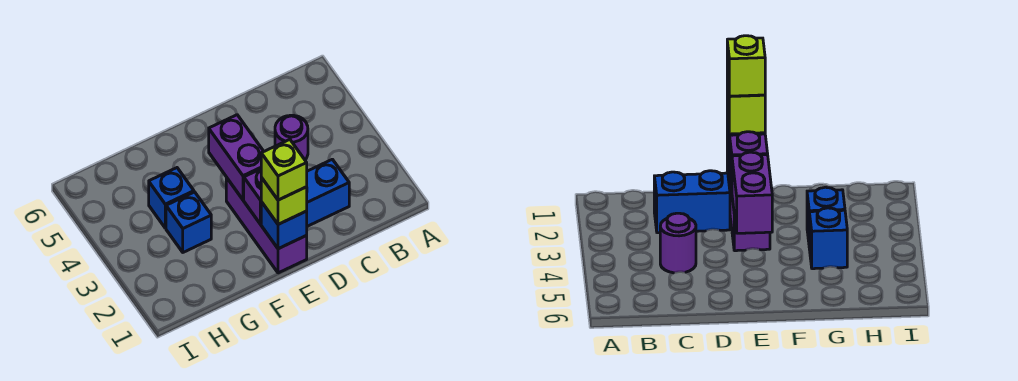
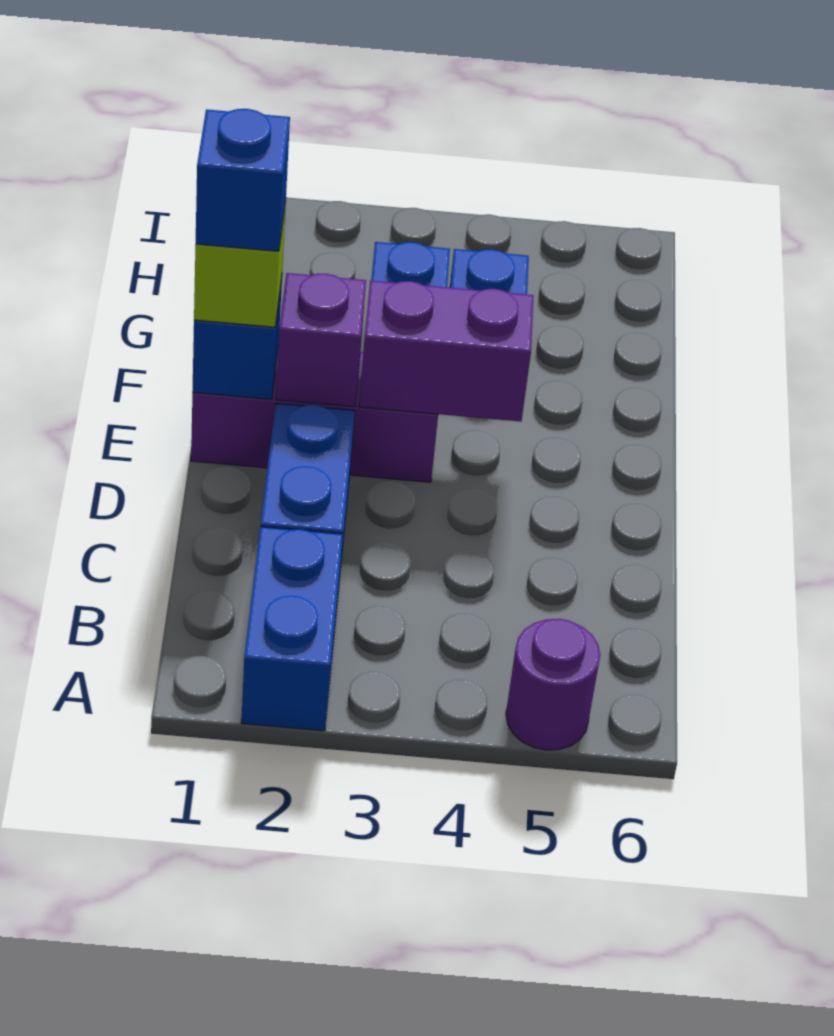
none -> blue 1x2 brick [241,527,343,731]
purple 1x1 round brick [275,115,308,160] -> purple 1x1 round brick moved to [506,619,600,750]
lime 1x1 brick [261,139,307,200] -> blue 1x1 brick [196,109,290,251]

